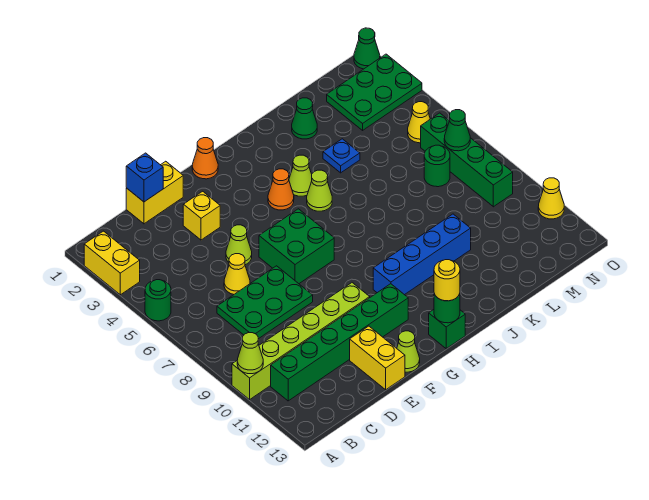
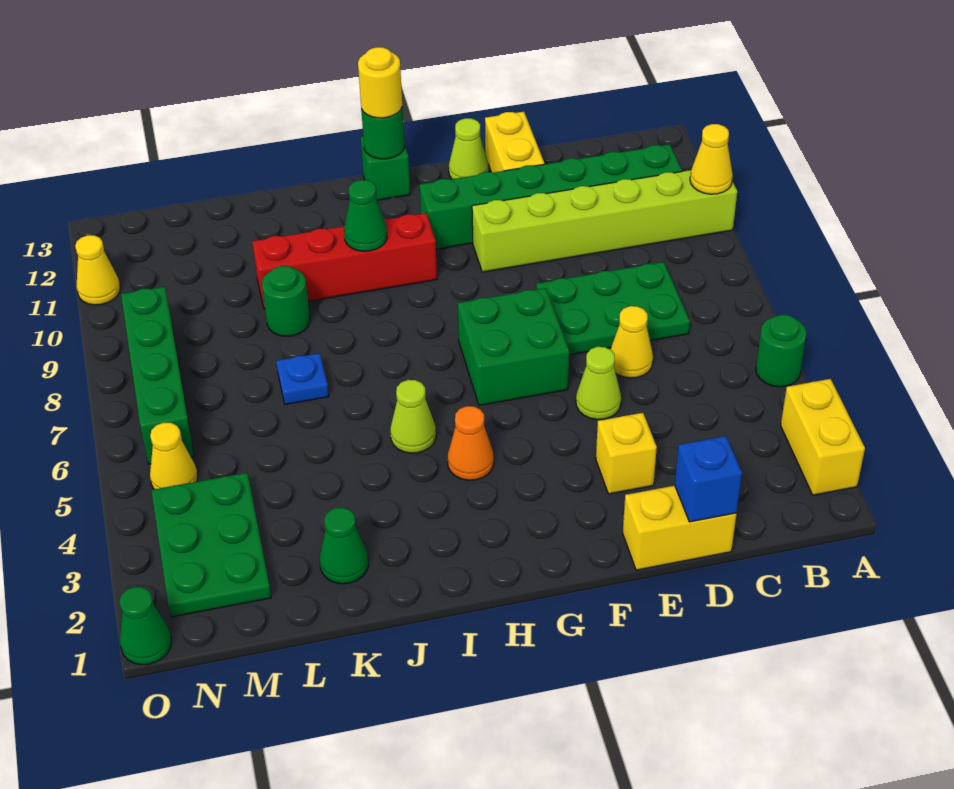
lime 1x1 cone [237,333,263,374] -> yellow 1x1 cone [690,124,733,194]
orange 1x1 cone [192,138,218,179] -> none
blue 1x4 brick [373,214,471,295] -> red 1x4 brick [252,213,437,309]
lime 1x1 cone [289,155,312,196] -> none
blue 1x1 plate [323,139,360,173] -> blue 1x1 plate moved to [276,353,329,405]
green 2x3 plate [327,54,422,130] -> green 2x3 plate turned to [151,473,271,617]
green 1x1 round brick [424,145,450,187] -> green 1x1 round brick moved to [262,266,310,336]
green 1x1 cone [444,110,470,151] -> green 1x1 cone moved to [344,180,387,251]

